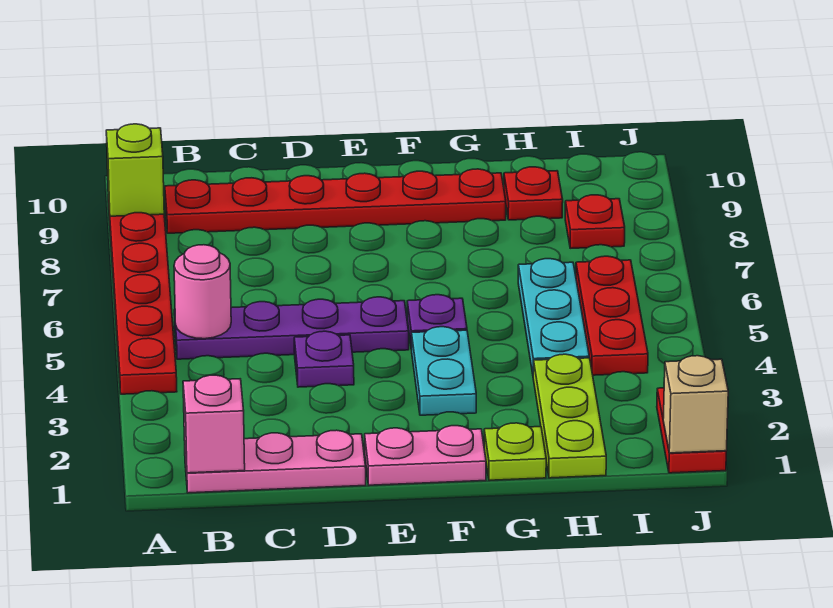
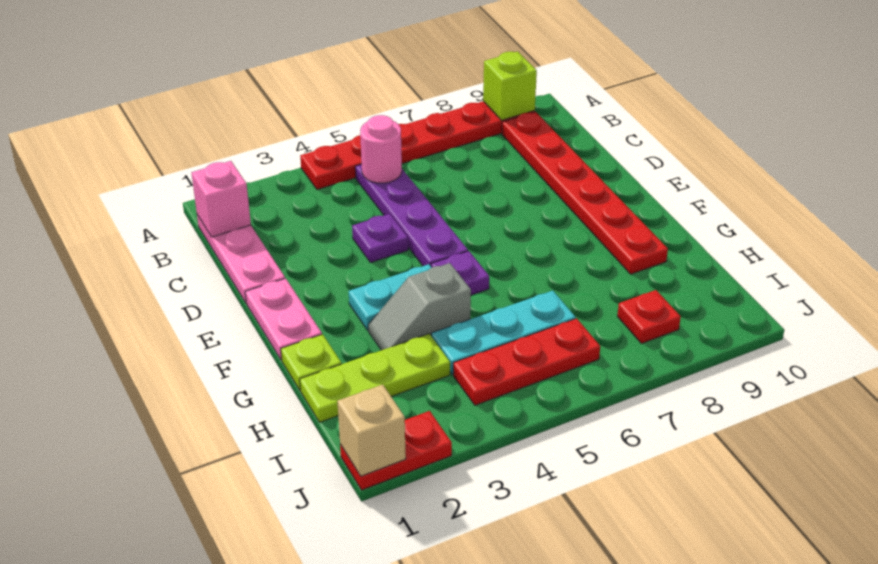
none -> grey 1x2 slope [368,263,471,350]
red 1x1 plate [504,167,563,220] -> none

